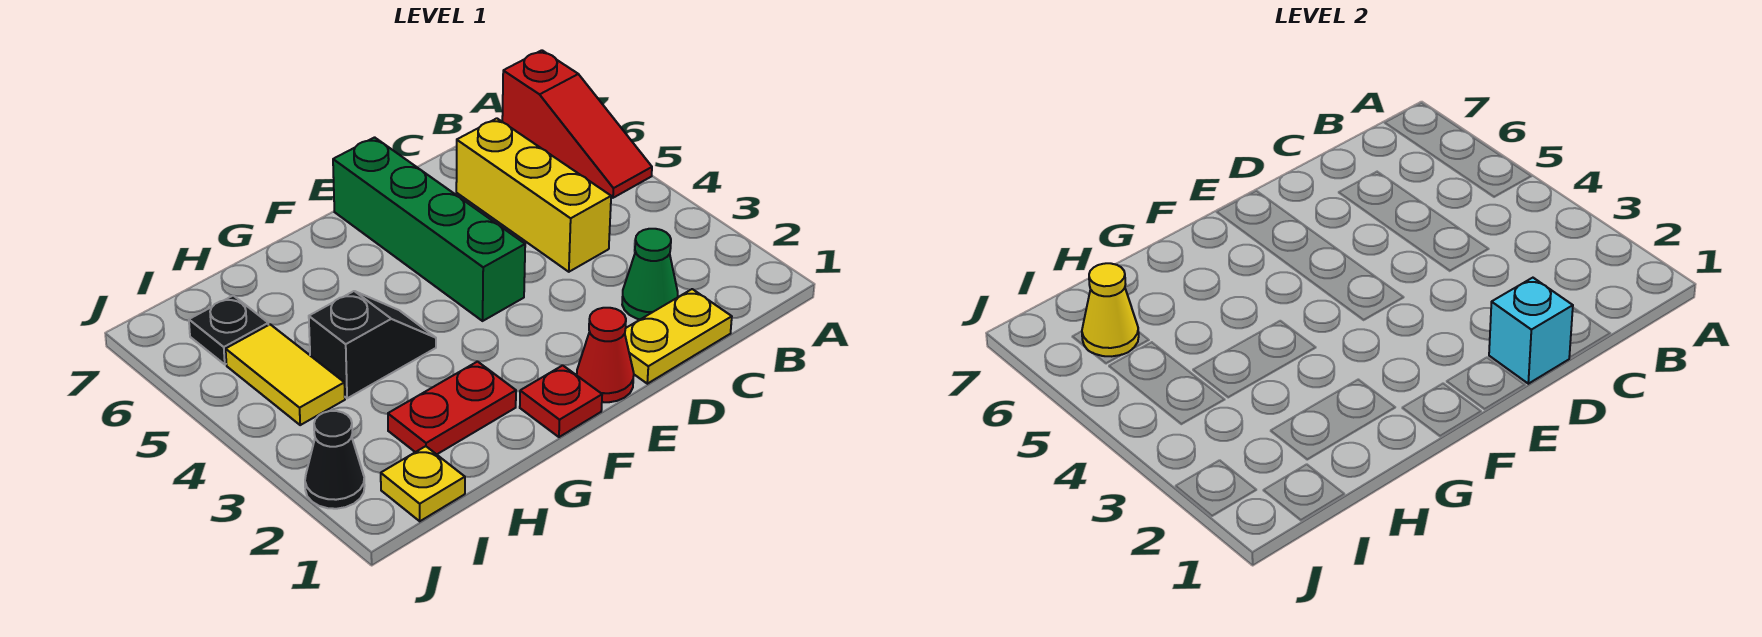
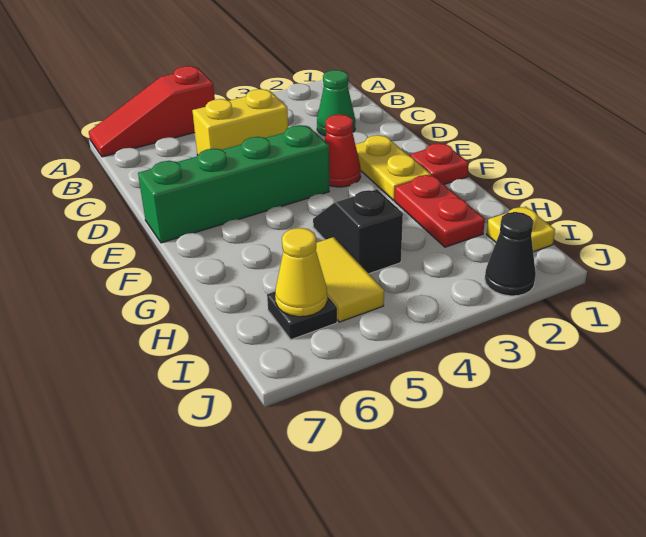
red 1x3 slope [502,50,652,198] -> red 1x3 slope turned to [89,66,215,157]
yellow 1x2 plate [625,289,732,384] -> yellow 1x2 plate moved to [355,135,431,200]
yellow 1x3 brick [456,118,611,272] -> yellow 1x2 brick [192,89,288,155]
cyan 1x1 brick [1489,278,1573,384] -> none
red 1x1 cone [577,308,634,402] -> red 1x1 cone moved to [325,114,361,187]
yellow 1x2 tile [226,324,345,425] -> yellow 1x2 tile turned to [316,237,384,322]

